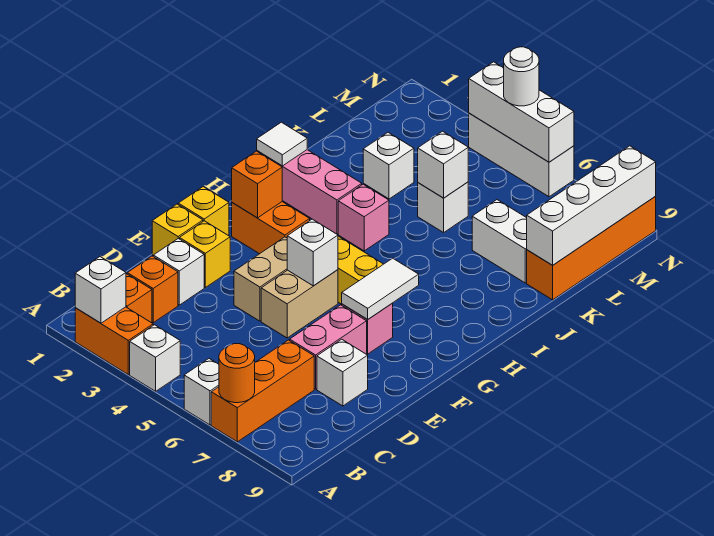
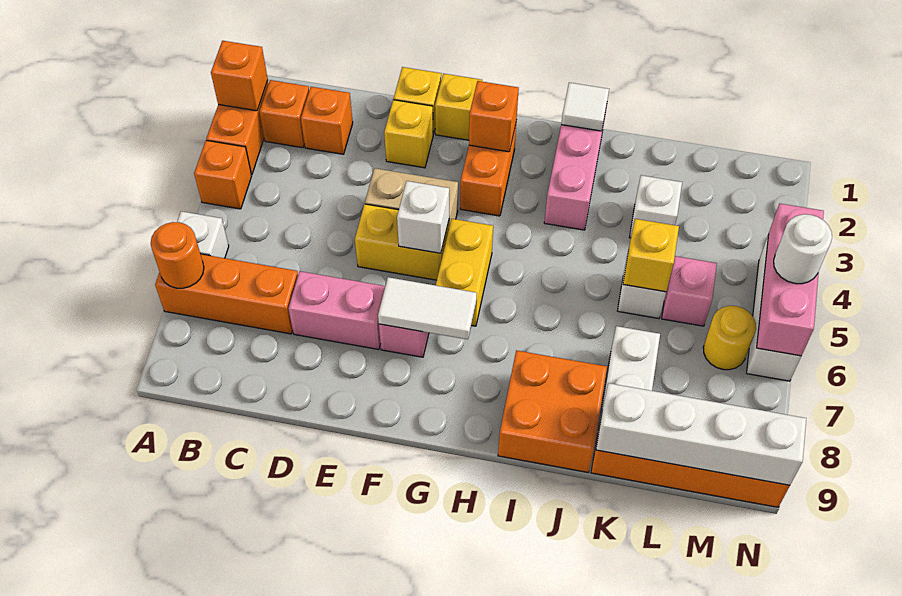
white 1x1 brick [75,257,126,323] -> orange 1x1 brick [211,41,268,111]
white 1x1 brick [130,325,180,391] -> orange 1x1 brick [194,140,252,209]
white 1x1 brick [153,239,204,305] -> none
white 1x1 brick [317,339,368,406] -> none
tan 1x2 brick [261,270,338,338] -> yellow 1x2 brick [355,204,449,280]
pink 1x1 brick [338,184,389,251] -> pink 1x1 brick moved to [662,256,717,326]
none -> orange 2x2 brick [498,350,607,473]
white 1x1 brick [418,131,468,198] -> yellow 1x1 brick [623,219,679,292]
none -> yellow 1x1 round brick [703,306,756,370]
white 1x3 brick [469,62,574,162] -> pink 1x3 brick [757,204,824,356]

